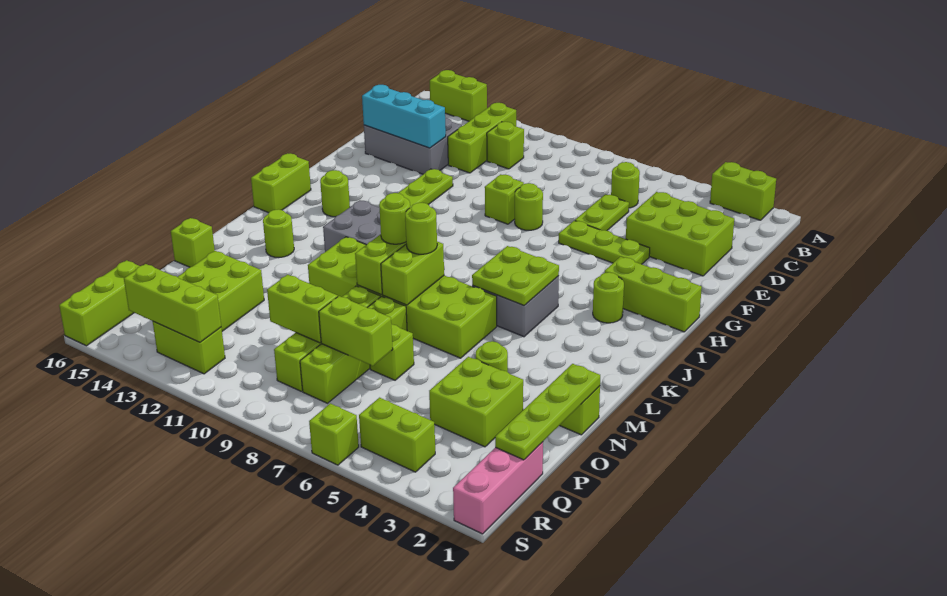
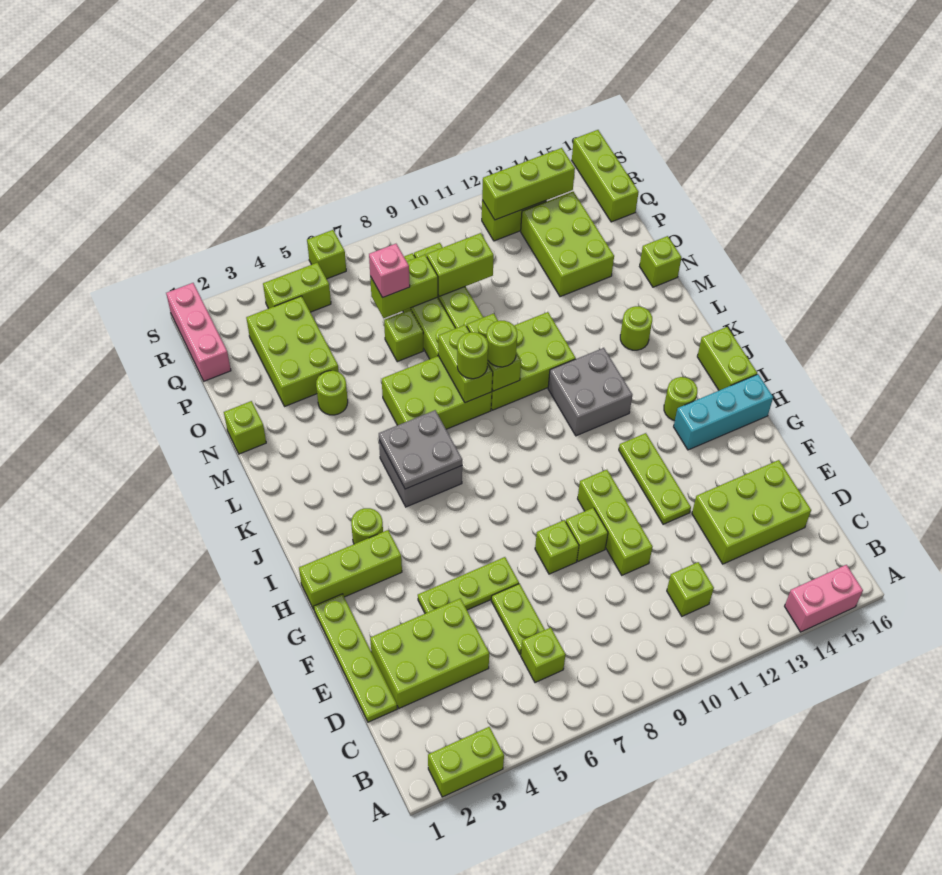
lime 1x2 brick [430,70,487,121] -> pink 1x2 brick [785,565,863,632]
lime 1x3 brick [448,103,516,173] -> lime 1x3 brick moved to [578,470,653,575]
lime 1x1 round brick [611,162,640,208] -> lime 1x1 brick [521,628,566,683]
grey 2x3 brick [364,118,462,174] -> lime 2x3 brick [692,460,811,564]
cyan 1x3 brick [362,85,446,148] -> cyan 1x3 brick moved to [674,374,773,450]
lime 1x1 round brick [515,183,543,230] -> lime 1x1 brick [535,520,579,574]
lime 2x2 plate [472,246,559,305] -> grey 2x2 plate [379,410,462,489]
lime 1x4 plate [495,364,600,460] -> lime 1x4 plate moved to [314,594,397,722]
lime 2x2 brick [429,357,523,447] -> lime 2x3 brick [246,296,339,406]
none -> pink 1x1 brick [369,244,410,298]

